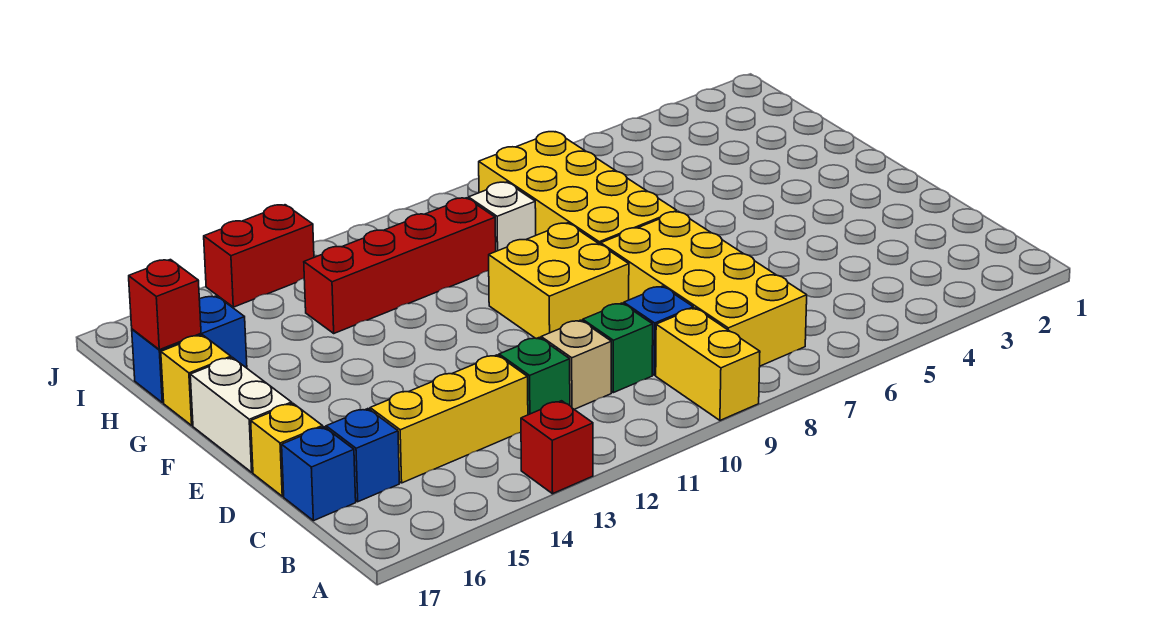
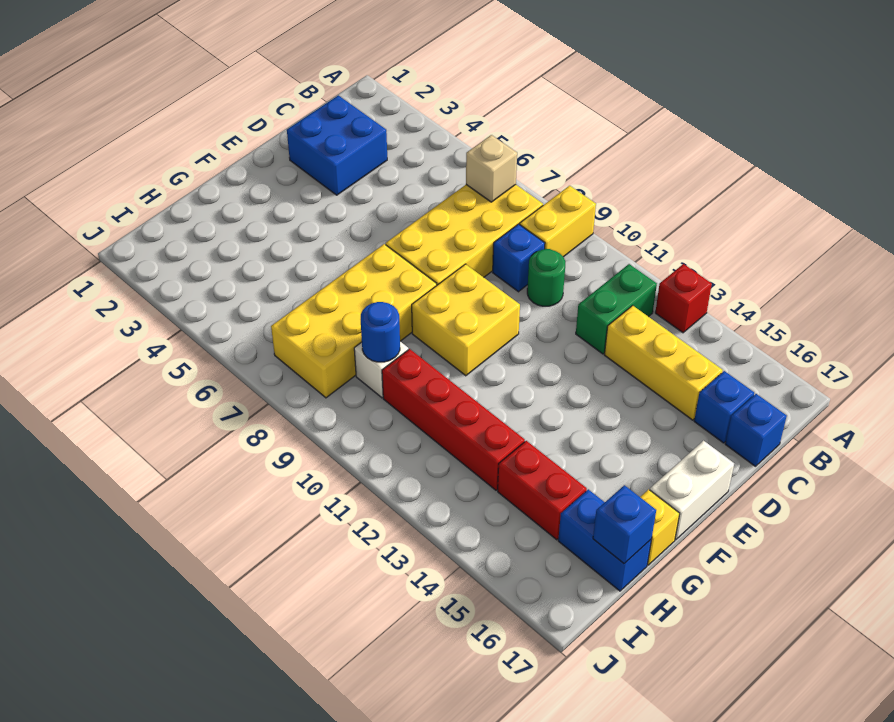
none -> blue 2x2 brick [287,95,387,195]
green 1x1 brick [583,303,653,393] -> green 1x1 round brick [527,249,565,306]
tan 1x1 brick [541,320,611,410] -> tan 1x1 brick moved to [466,135,517,202]
green 1x1 brick [499,338,570,415] -> green 1x2 brick [576,264,657,354]
yellow 1x1 brick [251,403,323,496] -> none
none -> blue 1x1 round brick [361,302,400,362]
red 1x1 brick [129,260,201,350] -> blue 1x1 brick [593,485,656,563]
red 1x2 brick [204,205,314,307] -> red 1x2 brick moved to [498,441,587,540]

